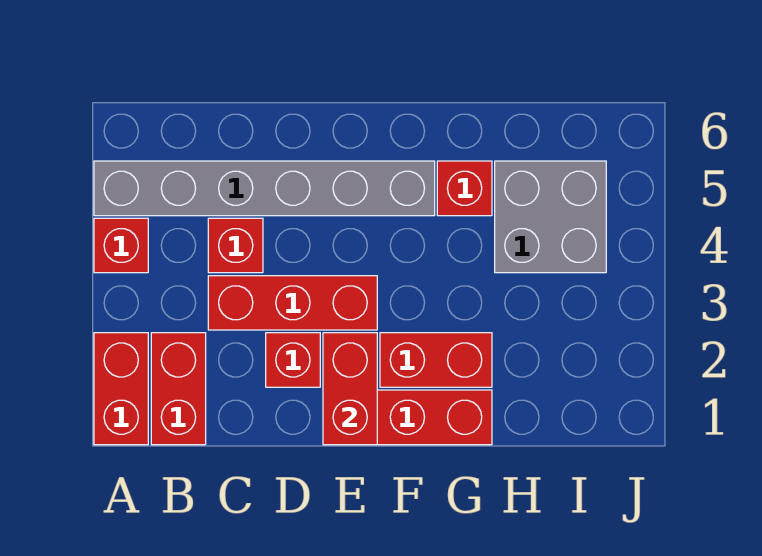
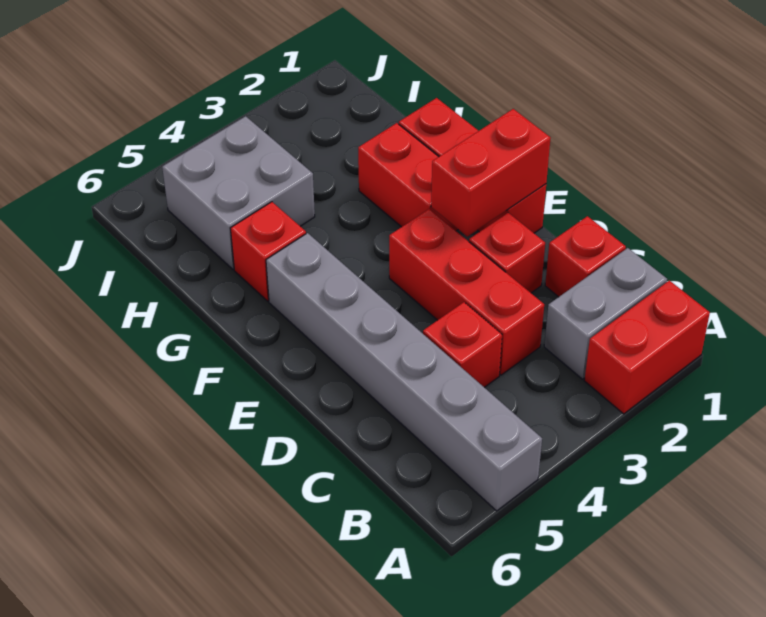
red 1x1 brick [94,218,148,273] -> red 1x1 brick moved to [545,216,626,297]
red 1x2 brick [151,333,206,445] -> grey 1x2 brick [544,248,667,379]

